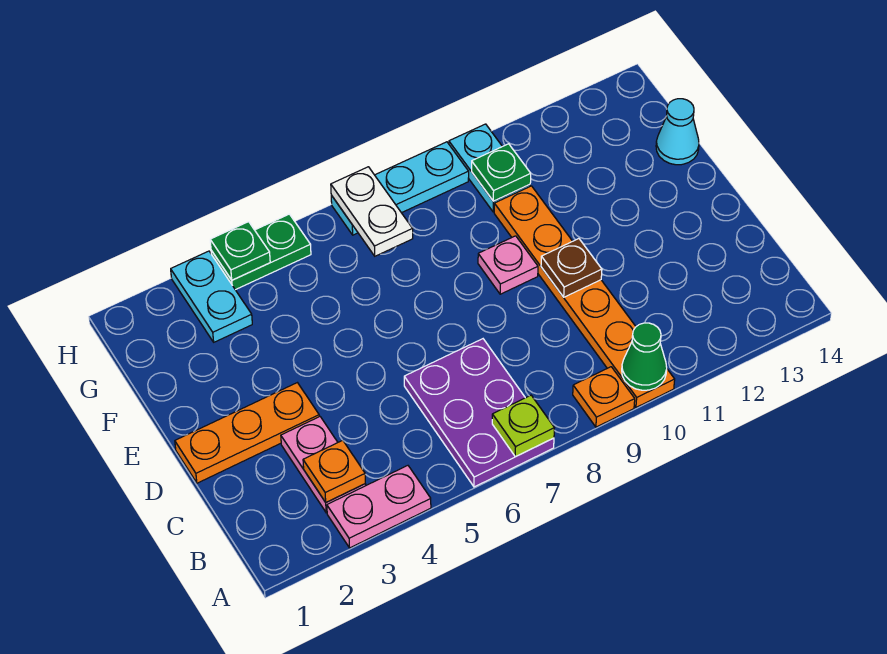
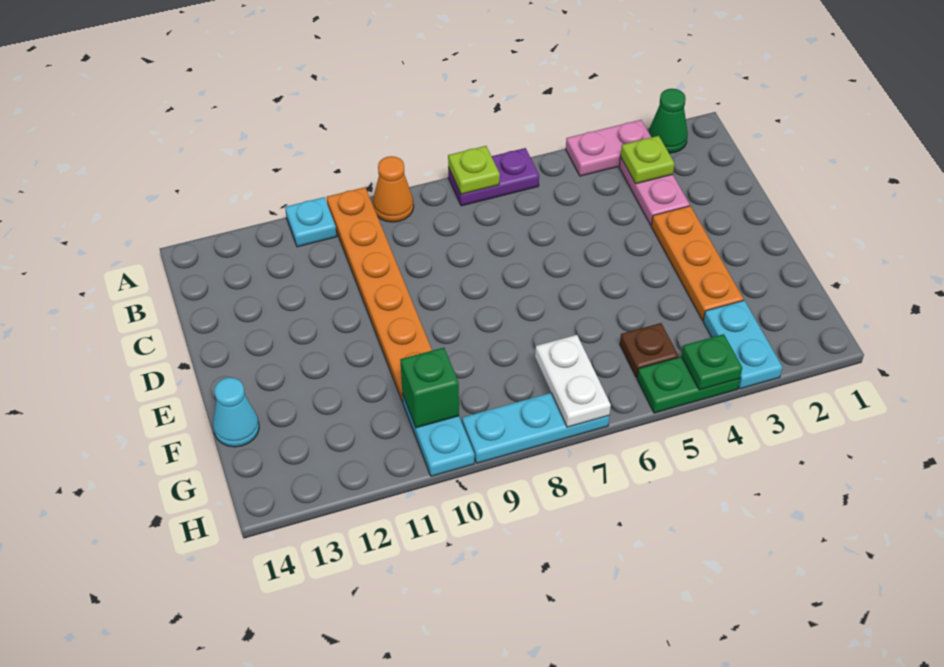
purple 2x3 plate [404,339,554,487] -> purple 1x2 plate [448,148,539,206]
orange 1x1 plate [573,367,635,427] -> orange 1x1 cone [373,156,414,222]
green 1x1 cone [622,323,667,390] -> green 1x1 cone moved to [649,89,688,153]
none -> cyan 1x1 plate [285,197,337,247]
orange 1x1 plate [303,440,365,502] -> lime 1x1 plate [621,136,674,184]
orange 1x3 plate [175,383,319,483] -> orange 1x3 plate turned to [651,206,743,320]
brown 1x1 plate [541,239,602,297] -> brown 1x1 plate moved to [620,323,678,377]
pink 1x1 plate [478,236,538,294] -> none
green 1x1 plate [472,144,531,201] -> green 1x1 brick [400,348,459,428]

